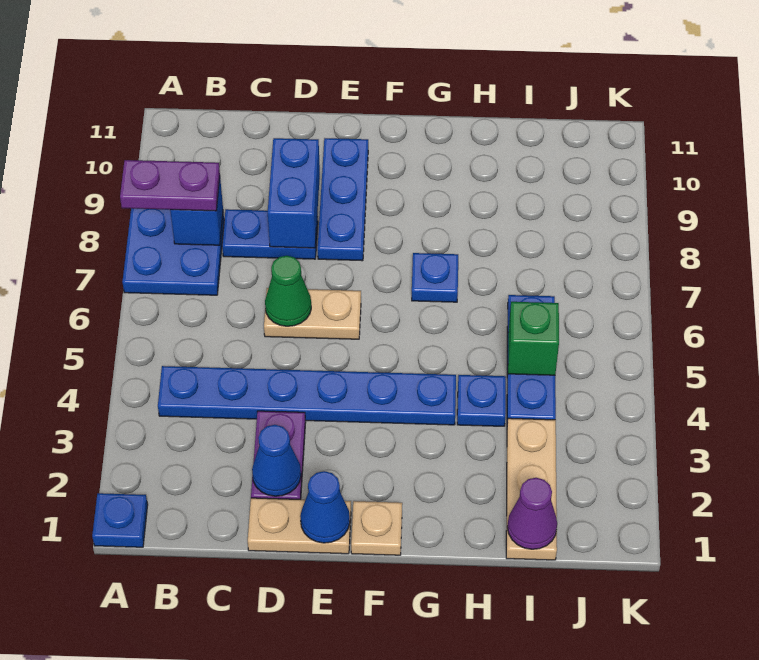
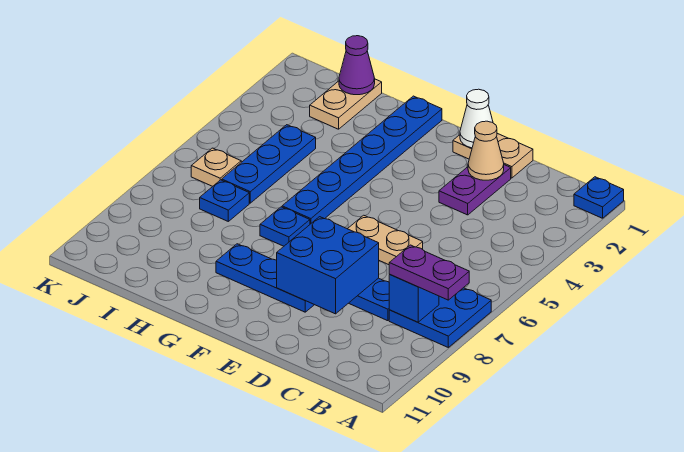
blue 1x6 plate [158,366,456,425] -> blue 1x6 plate turned to [282,96,442,224]
blue 1x1 cone [252,425,301,496] -> tan 1x1 cone [468,121,504,180]
green 1x1 cone [265,256,311,326] -> none
blue 1x2 brick [268,138,320,248] -> blue 2x2 brick [277,217,379,314]
blue 1x1 cone [300,471,350,543] -> white 1x1 cone [460,89,493,148]
blue 1x3 plate [318,138,368,261] -> blue 1x3 plate turned to [216,244,314,312]
tan 1x1 plate [351,501,402,555] -> tan 1x1 plate moved to [191,148,241,186]
blue 1x1 plate [457,375,506,426] -> blue 1x1 plate moved to [200,180,249,221]
tan 1x3 plate [506,418,557,560] -> tan 1x2 plate [310,79,382,129]
green 1x1 brick [508,302,559,375] -> none

